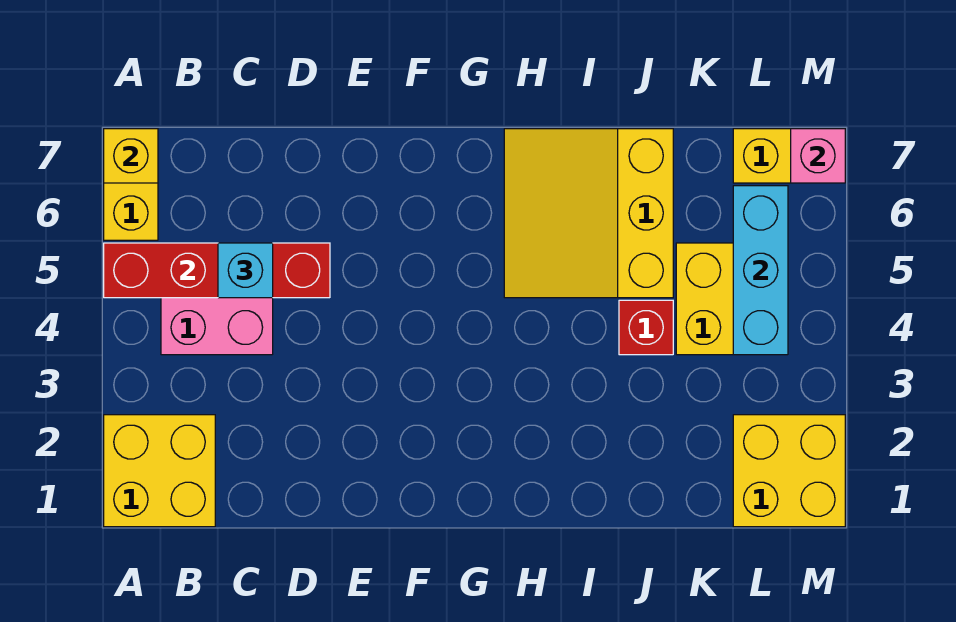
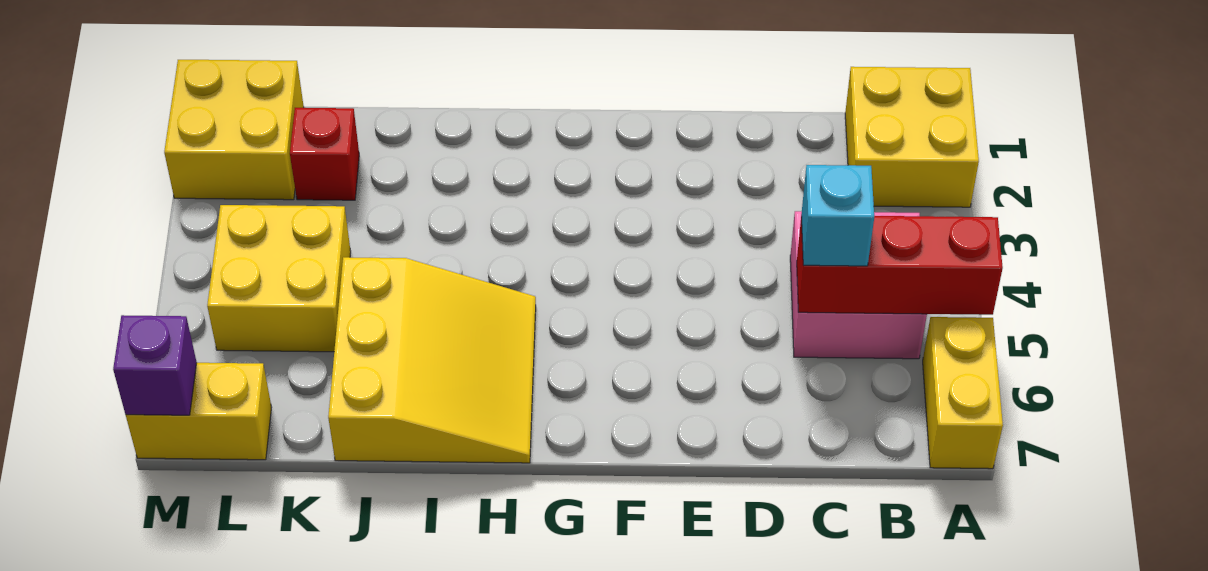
red 1x4 brick [104,243,330,298] -> red 1x3 brick [797,216,1003,315]
yellow 1x1 brick [104,129,158,183] -> none
red 1x1 brick [619,300,673,355] -> red 1x1 brick moved to [290,108,359,200]
cyan 1x3 brick [733,186,788,355] -> none
pink 1x1 brick [791,129,845,183] -> purple 1x1 brick [113,315,197,415]

